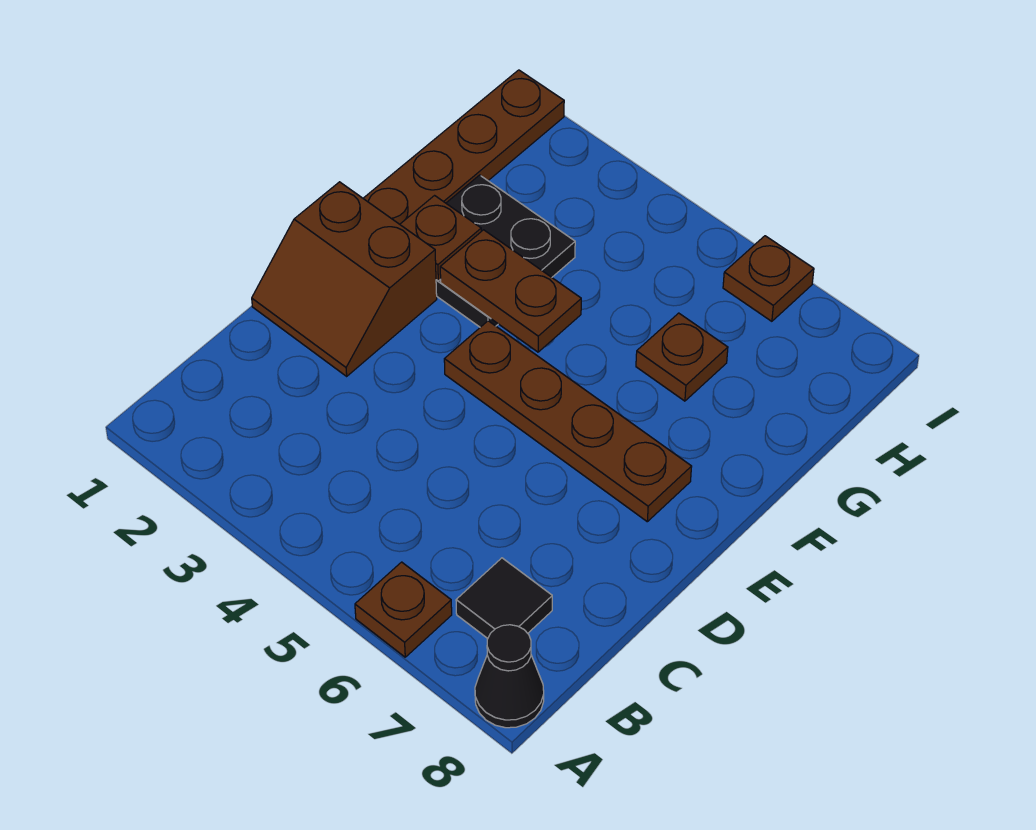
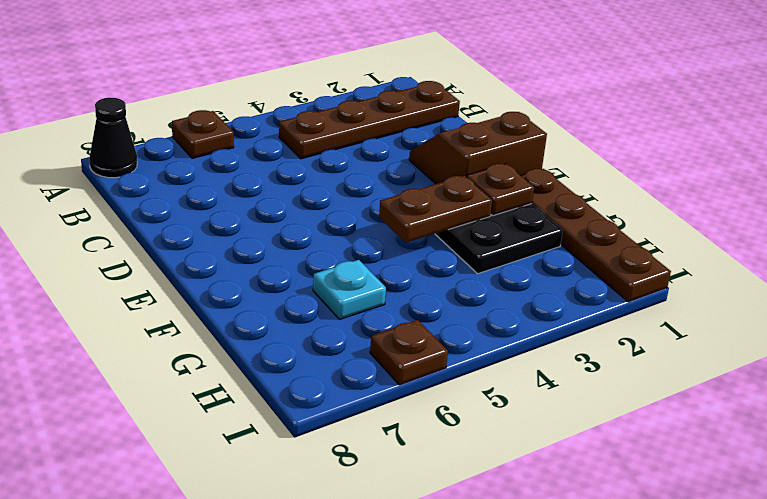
black 1x1 tile [456,558,552,638] -> none
brown 1x4 plate [444,321,692,522] -> brown 1x4 plate moved to [279,81,460,159]
brown 1x1 plate [636,313,728,401] -> cyan 1x1 plate [313,260,386,320]

